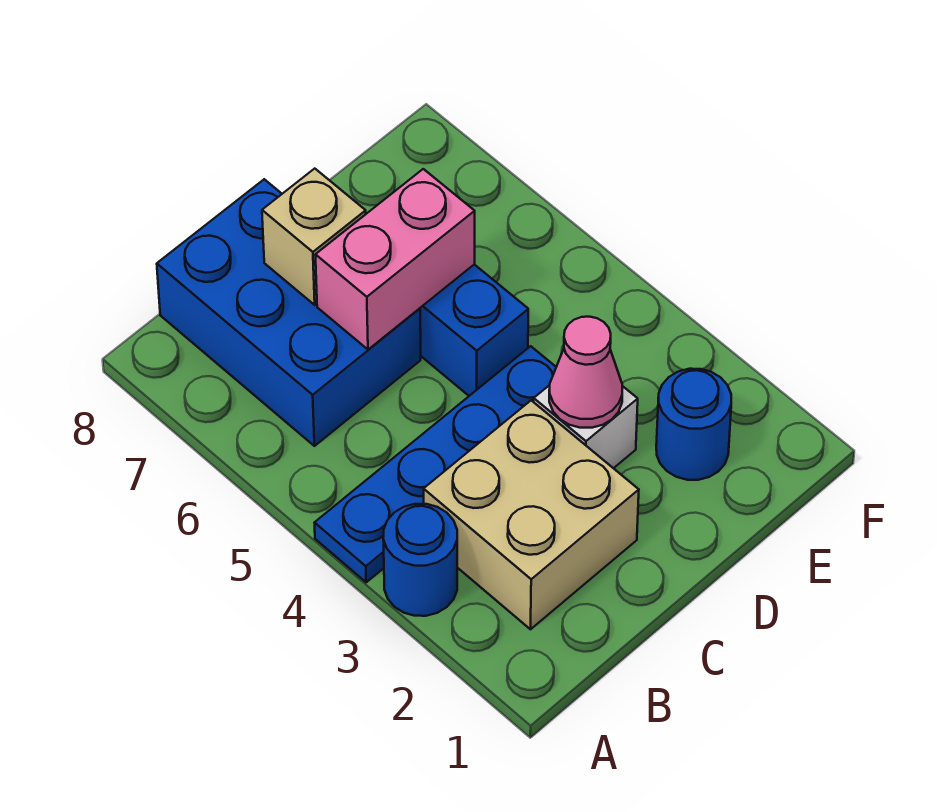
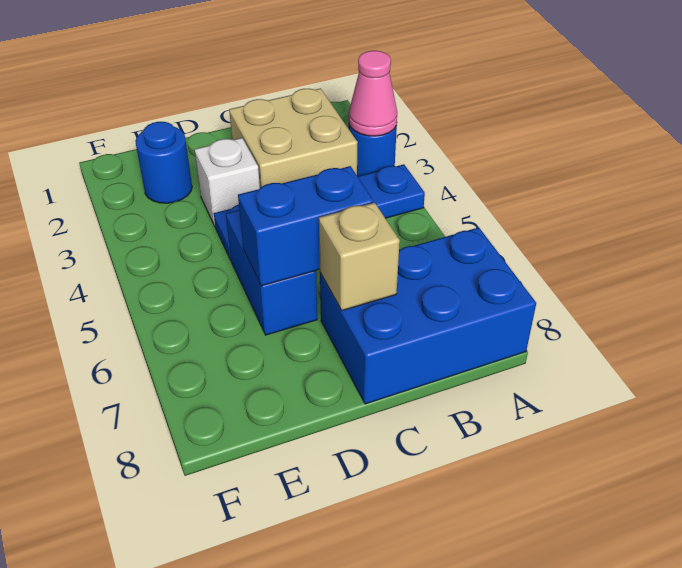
blue 2x3 brick [157,179,421,446] -> blue 2x3 brick turned to [320,227,536,404]
pink 1x2 brick [316,169,475,350] -> blue 1x2 brick [238,166,373,286]
pink 1x1 cone [549,317,622,428] -> pink 1x1 cone moved to [349,51,397,136]

